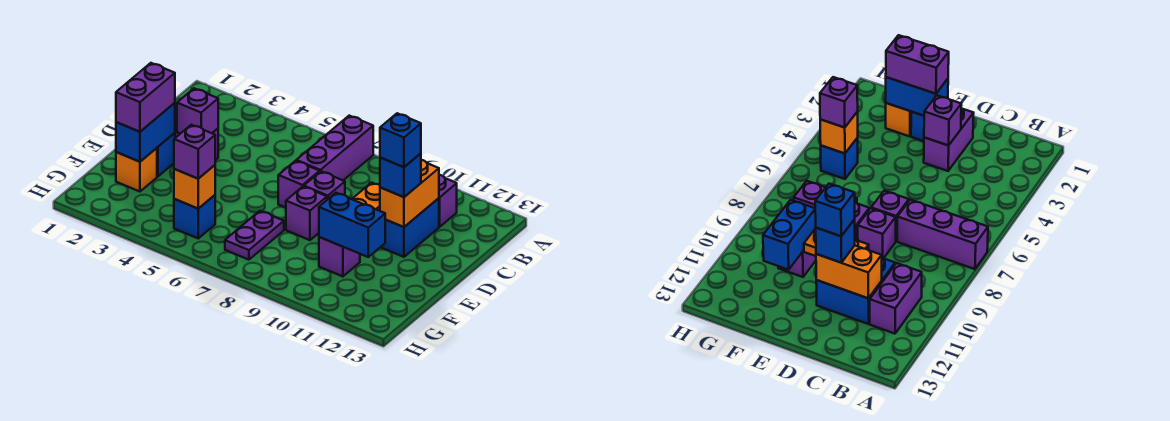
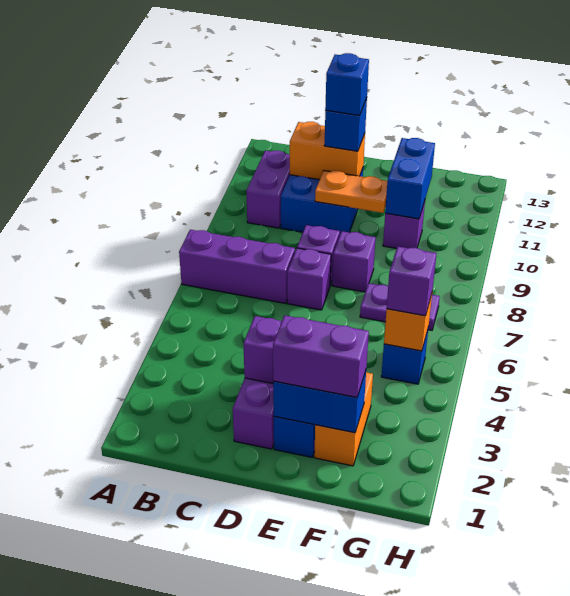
orange 1x1 brick [116,148,157,192] -> orange 1x2 brick [314,372,373,466]

